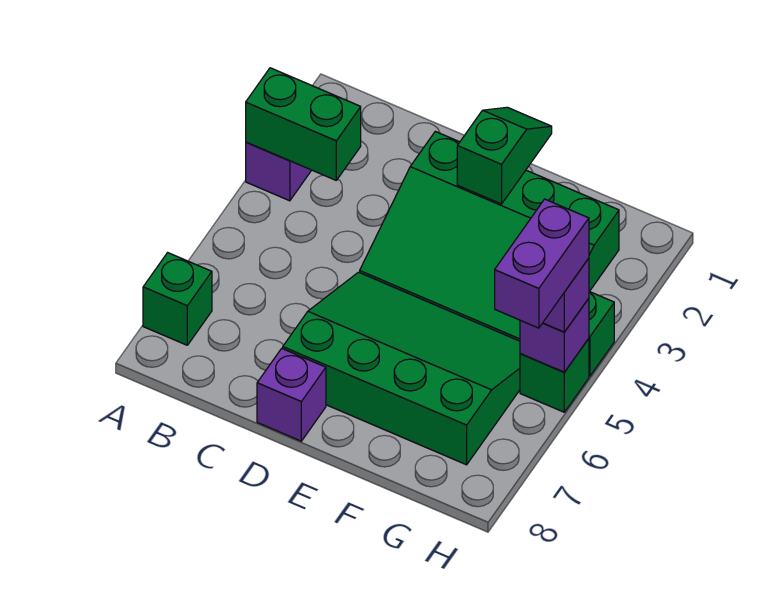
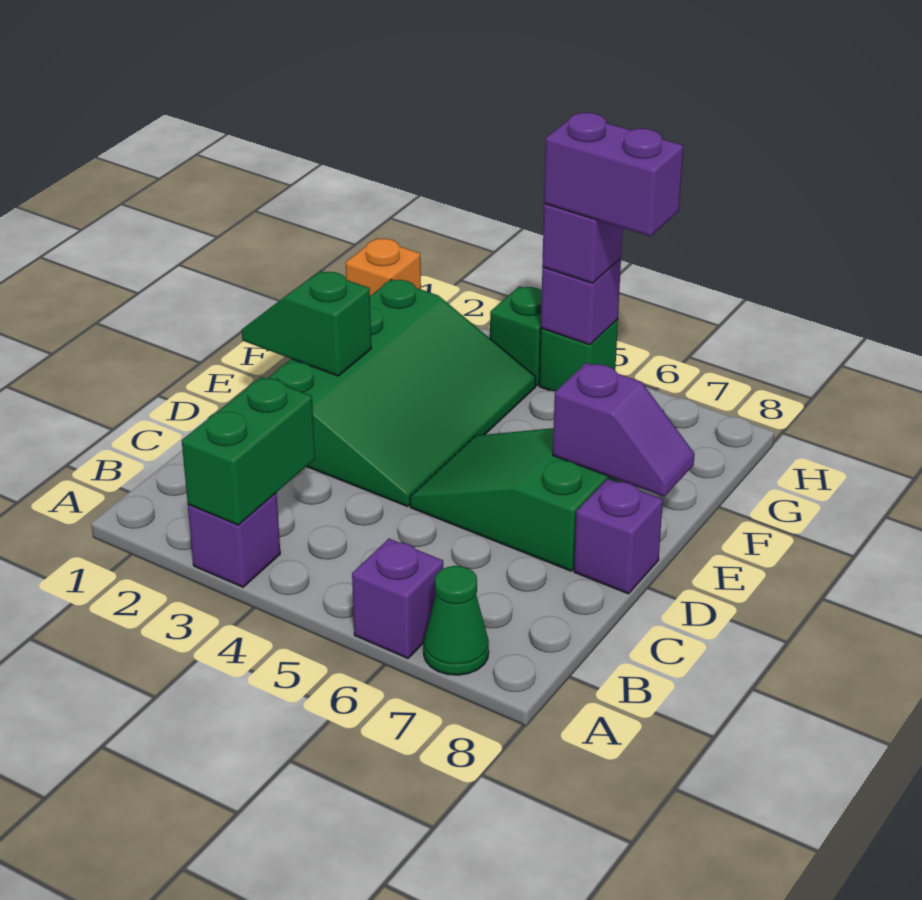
none -> purple 1x1 brick [352,539,443,658]
green 1x1 brick [143,253,212,345] -> green 1x1 cone [423,566,489,675]
green 3x4 slope [283,272,520,465] -> green 2x3 slope [410,428,623,571]
none -> purple 1x2 slope [553,363,695,496]
none -> orange 1x1 brick [346,239,421,296]

